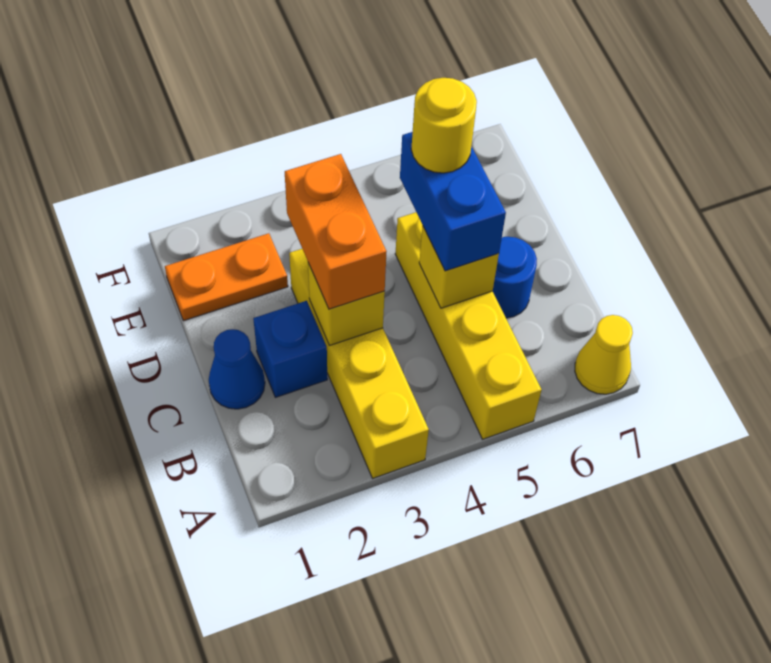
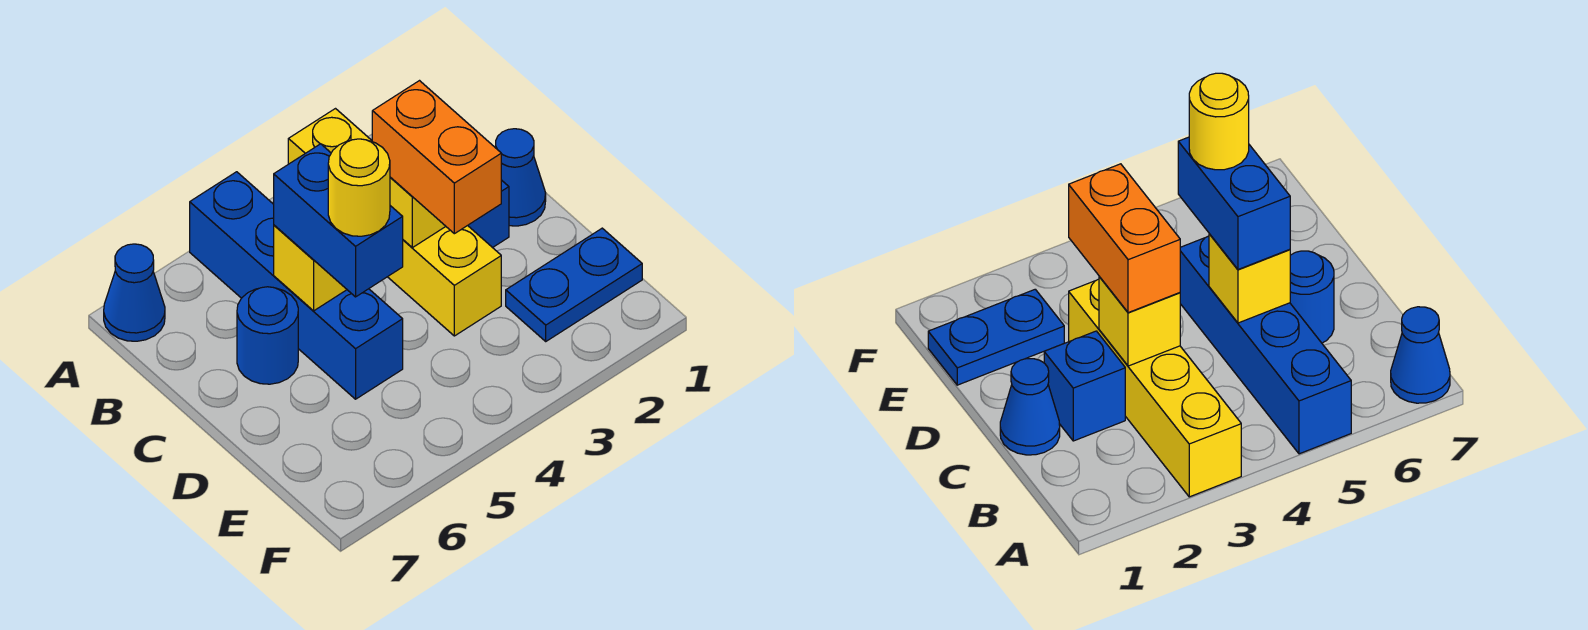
yellow 1x4 brick [395,212,542,439] -> blue 1x4 brick [190,172,403,399]
yellow 1x1 cone [575,315,633,394] -> blue 1x1 cone [104,244,165,341]
orange 1x2 plate [165,233,288,321] -> blue 1x2 plate [506,228,642,341]

